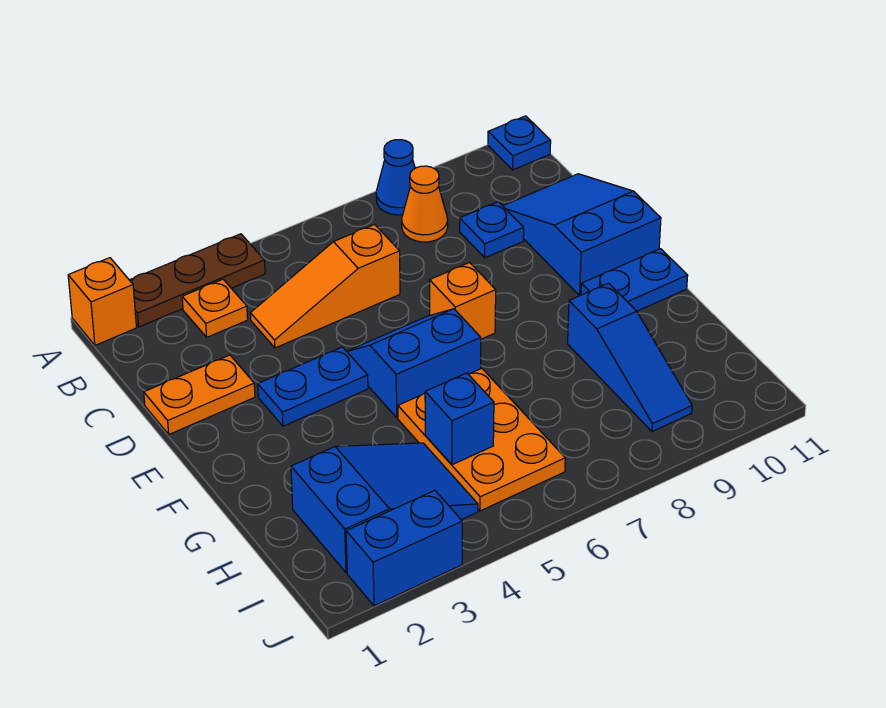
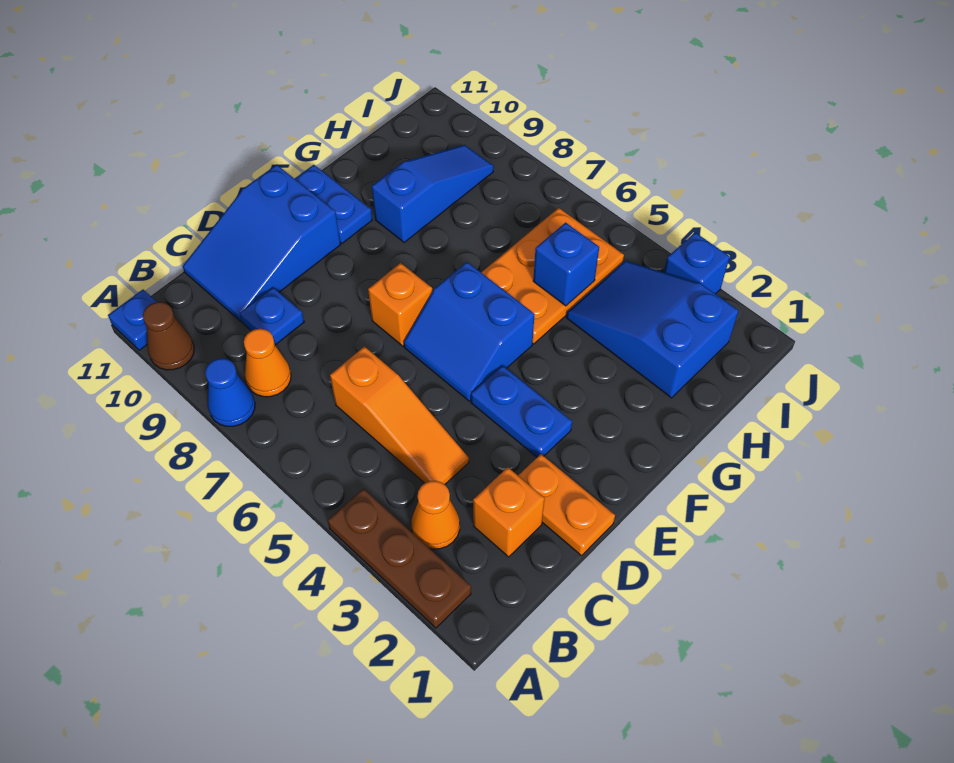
orange 1x1 brick [68,258,137,345] -> orange 1x1 brick moved to [473,467,545,557]
none -> brown 1x1 cone [143,302,194,370]
orange 1x1 plate [182,279,248,337] -> orange 1x1 cone [411,481,460,549]
blue 1x2 brick [346,490,462,606] -> blue 1x1 brick [664,233,730,294]

